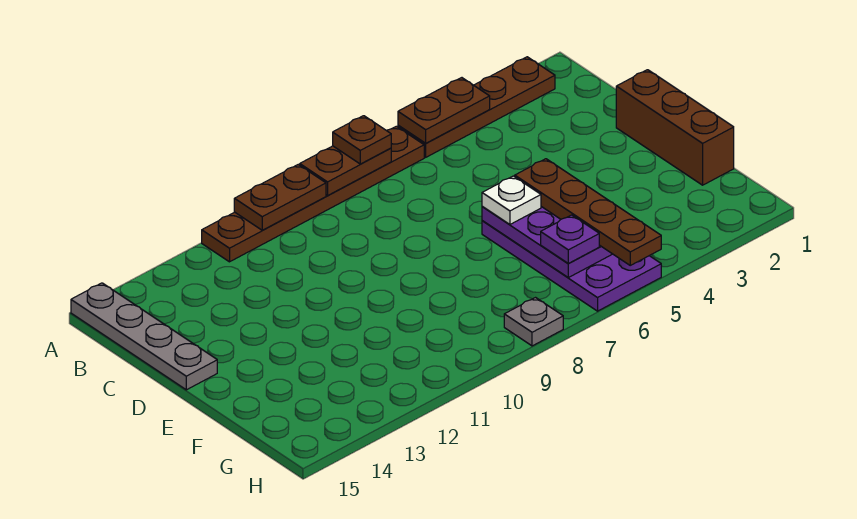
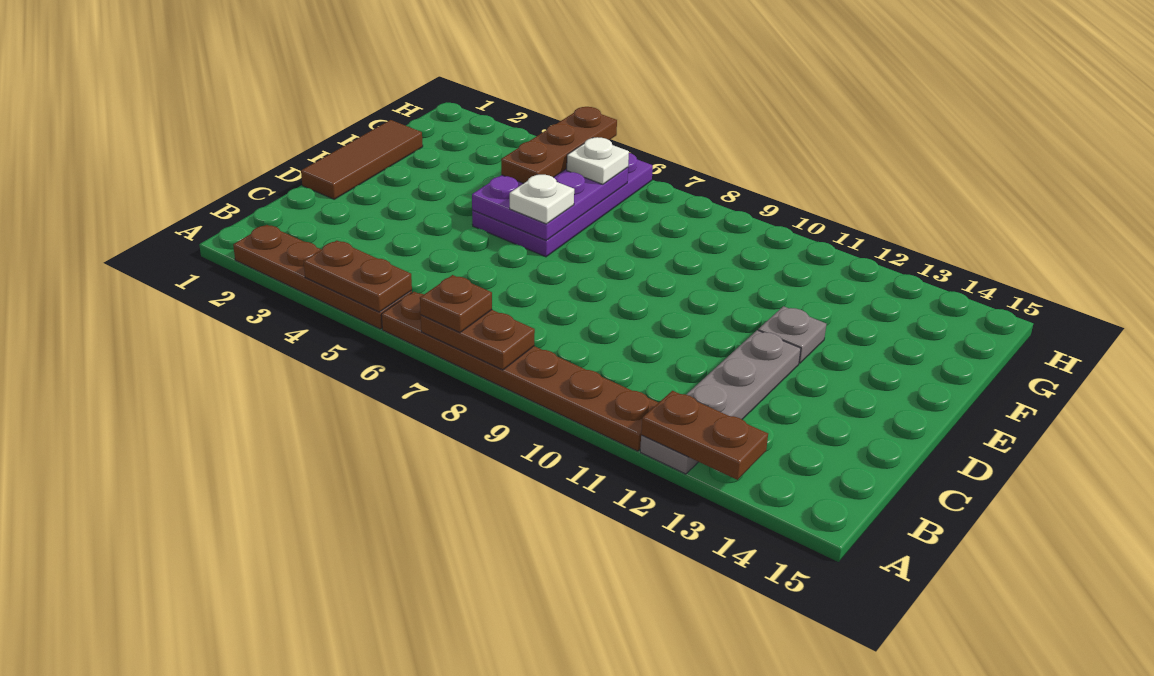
brown 1x2 plate [234,165,326,230] -> brown 1x2 plate moved to [641,391,768,480]
grey 1x4 plate [71,283,217,390] -> grey 1x4 plate moved to [640,330,801,474]
brown 1x3 brick [616,70,734,185] -> brown 1x3 tile [301,120,423,199]
brown 1x4 plate [515,159,661,265] -> brown 1x3 plate [501,107,617,183]
purple 1x1 plate [541,215,599,264] -> white 1x1 plate [567,137,629,184]
grey 1x1 plate [504,298,563,346] -> grey 1x1 plate moved to [758,306,826,363]

